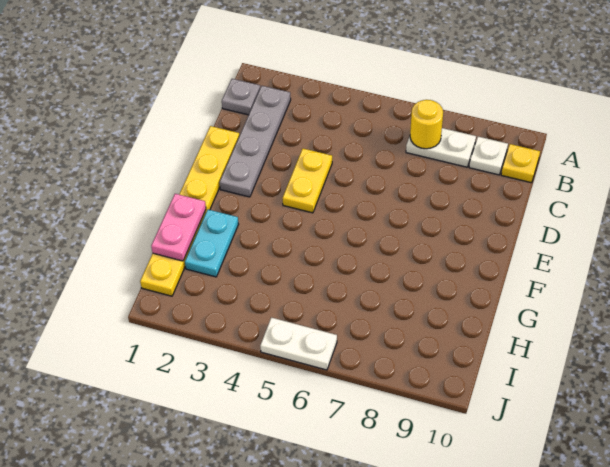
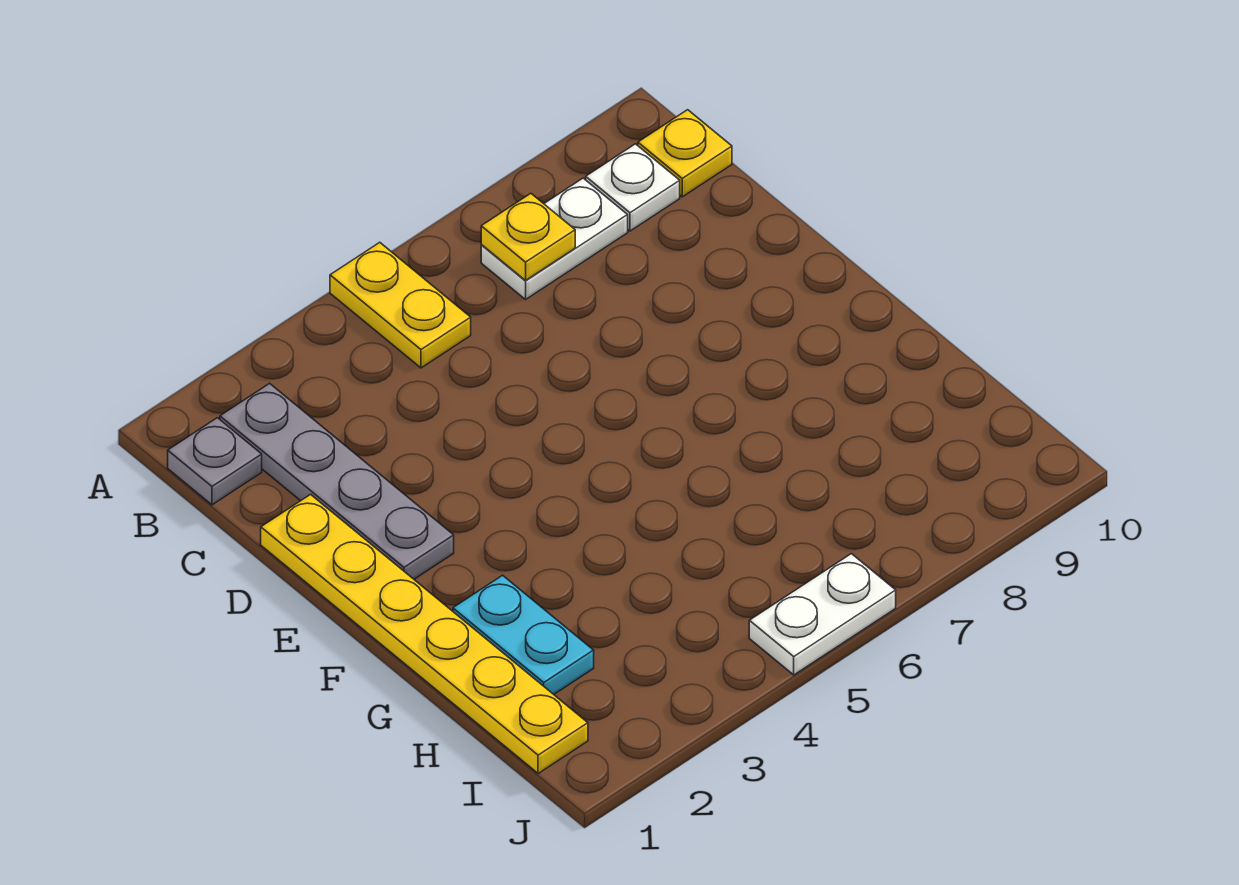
yellow 1x1 round brick [410,100,443,149] -> yellow 1x1 plate [481,193,575,280]
yellow 1x2 plate [283,149,332,213] -> yellow 1x2 plate moved to [330,242,471,368]
pink 1x2 plate [151,194,206,261] -> none

